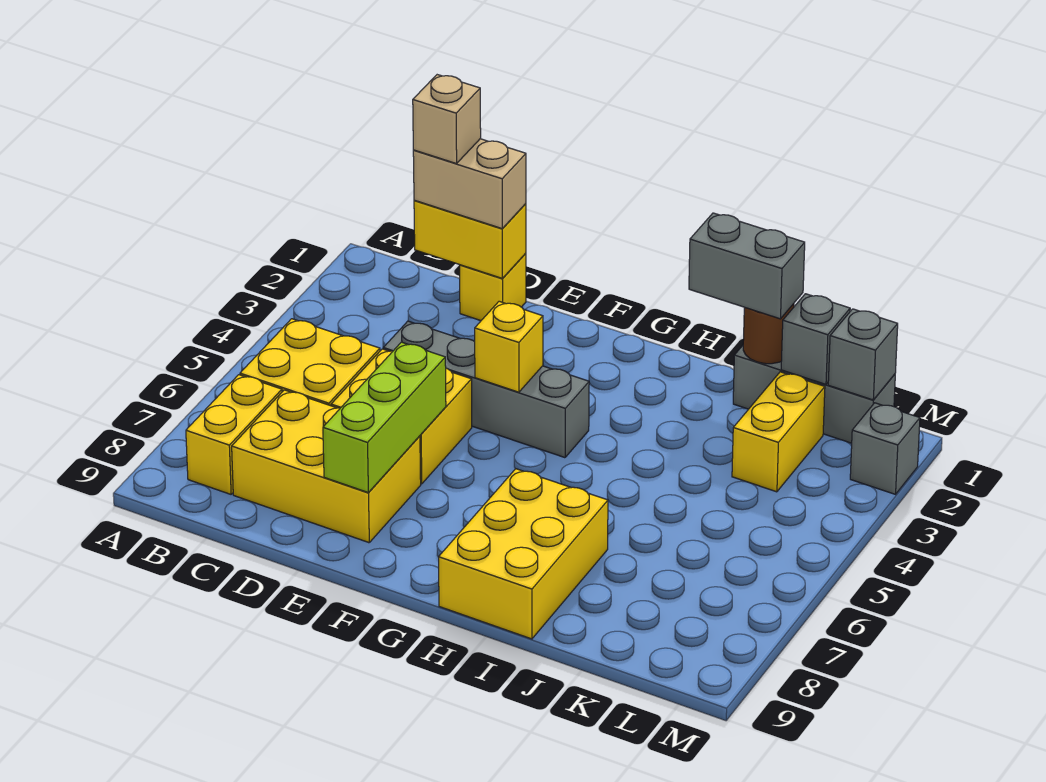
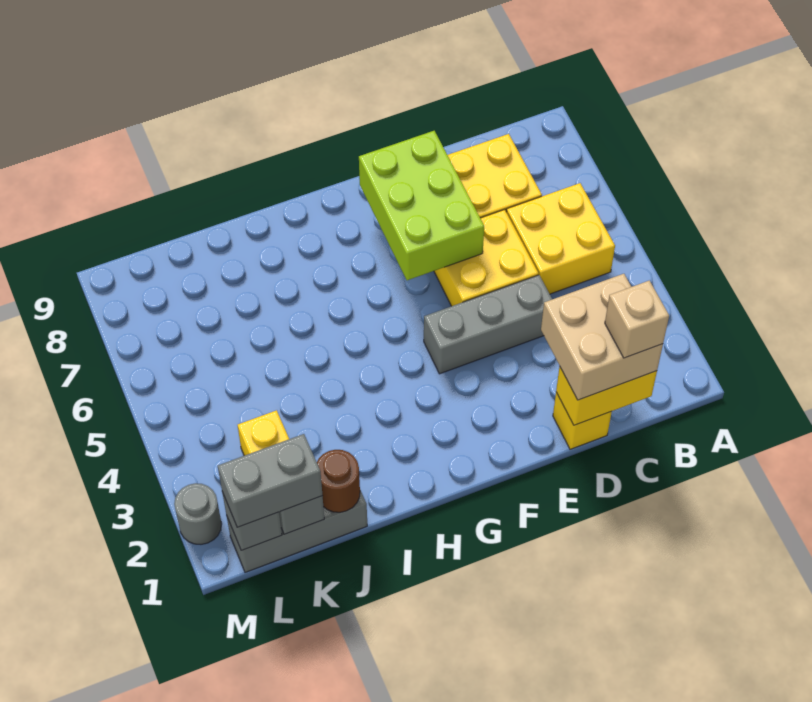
yellow 1x2 brick [186,375,282,494] -> none
tan 1x2 brick [413,139,526,229] -> tan 2x2 brick [541,274,663,400]
grey 1x4 brick [383,321,589,458] -> grey 1x3 brick [424,275,552,374]
lime 1x3 brick [323,342,446,492] -> lime 2x3 brick [359,131,484,280]
yellow 1x1 brick [475,301,543,392] -> none
yellow 2x3 brick [439,469,608,639] -> none
grey 1x2 brick [689,213,805,319] -> grey 1x2 brick moved to [218,434,322,527]
grey 1x1 brick [850,403,920,494] -> grey 1x1 round brick [174,483,222,544]

